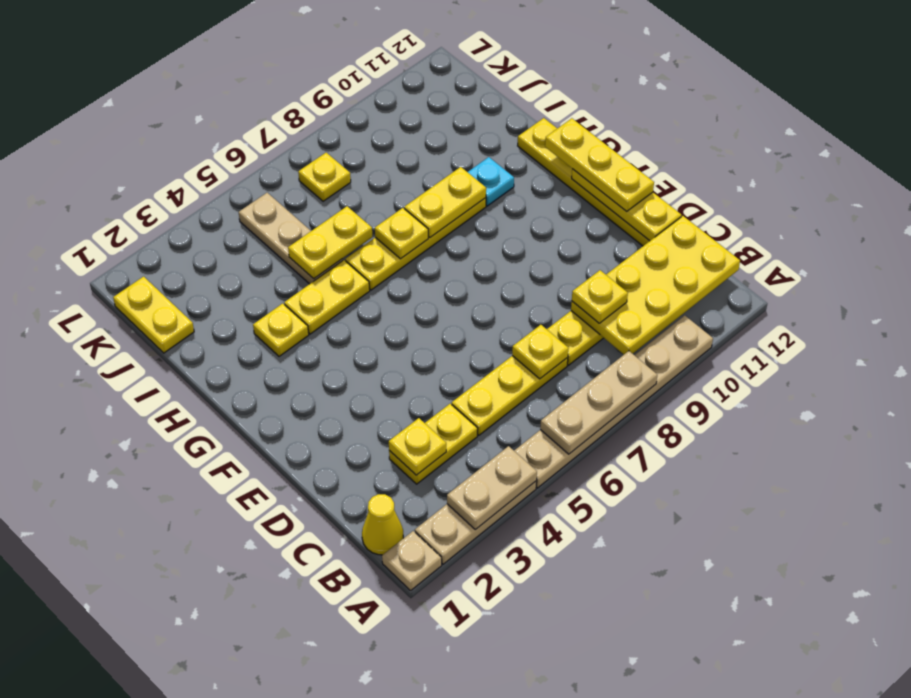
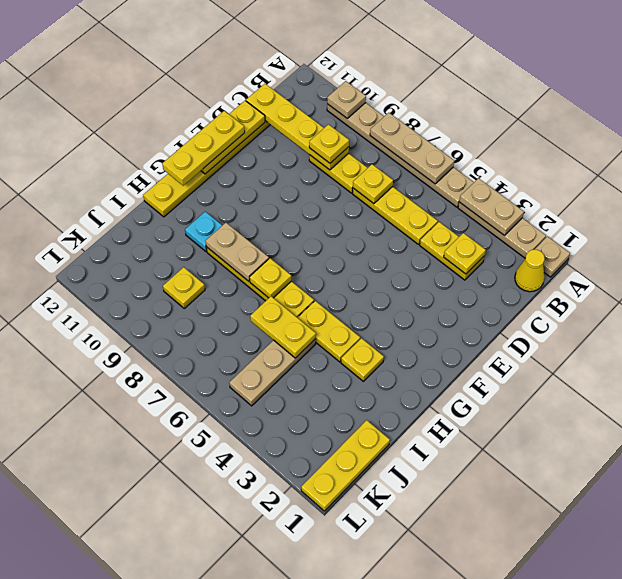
none -> tan 1x1 plate [327,81,366,119]
yellow 2x4 plate [571,216,740,354] -> yellow 1x4 plate [246,84,349,170]
yellow 1x2 plate [404,167,486,237] -> tan 1x2 plate [206,223,269,281]
yellow 1x2 plate [113,277,194,353] -> yellow 1x3 plate [301,420,390,511]
yellow 1x1 plate [298,153,351,201] -> yellow 1x1 plate moved to [163,267,205,308]

